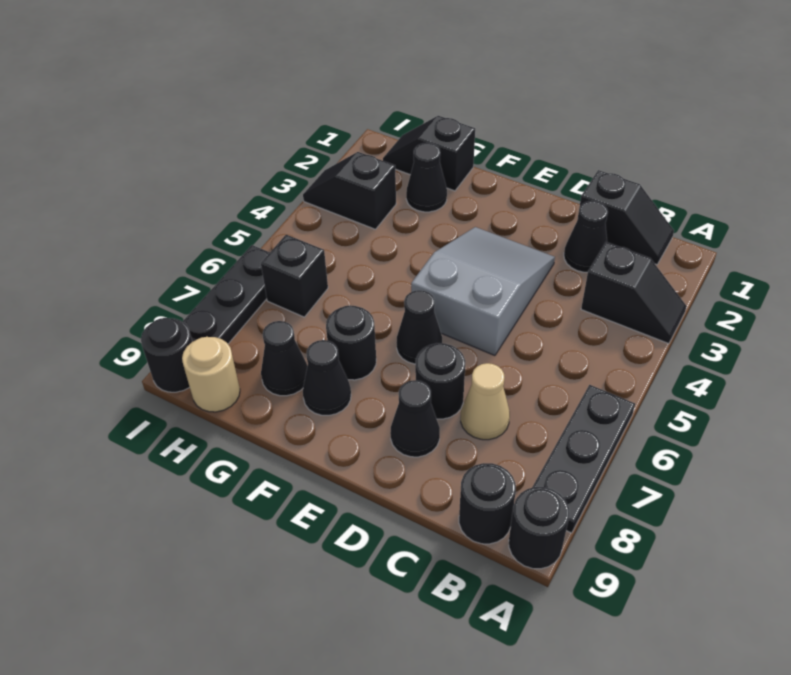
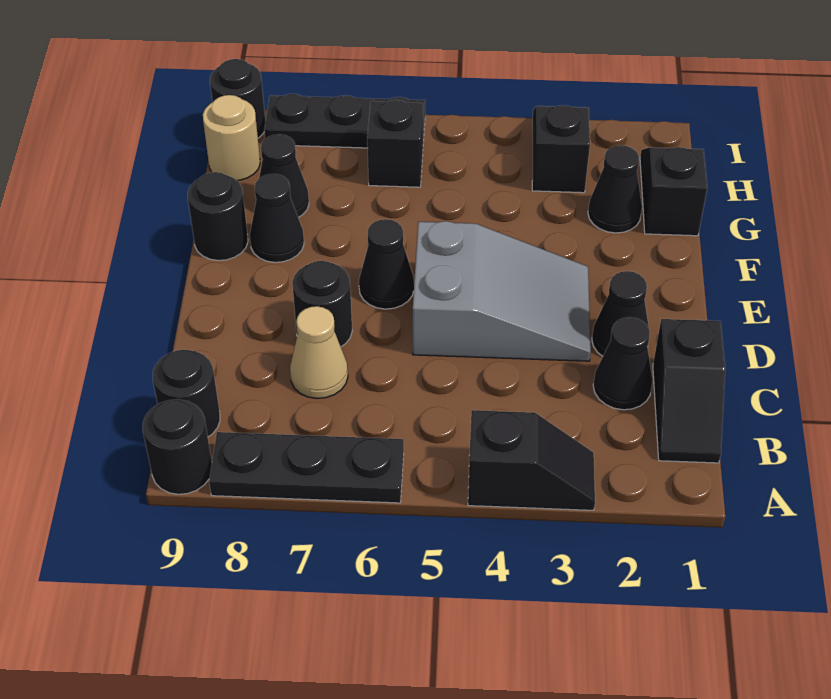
black 1x2 slope [581,242,687,344] -> black 1x2 slope turned to [468,410,595,510]
black 1x1 cone [390,380,440,457] -> black 1x1 cone moved to [592,271,649,356]
black 1x1 round brick [326,305,376,380] -> black 1x1 round brick moved to [188,172,248,260]

